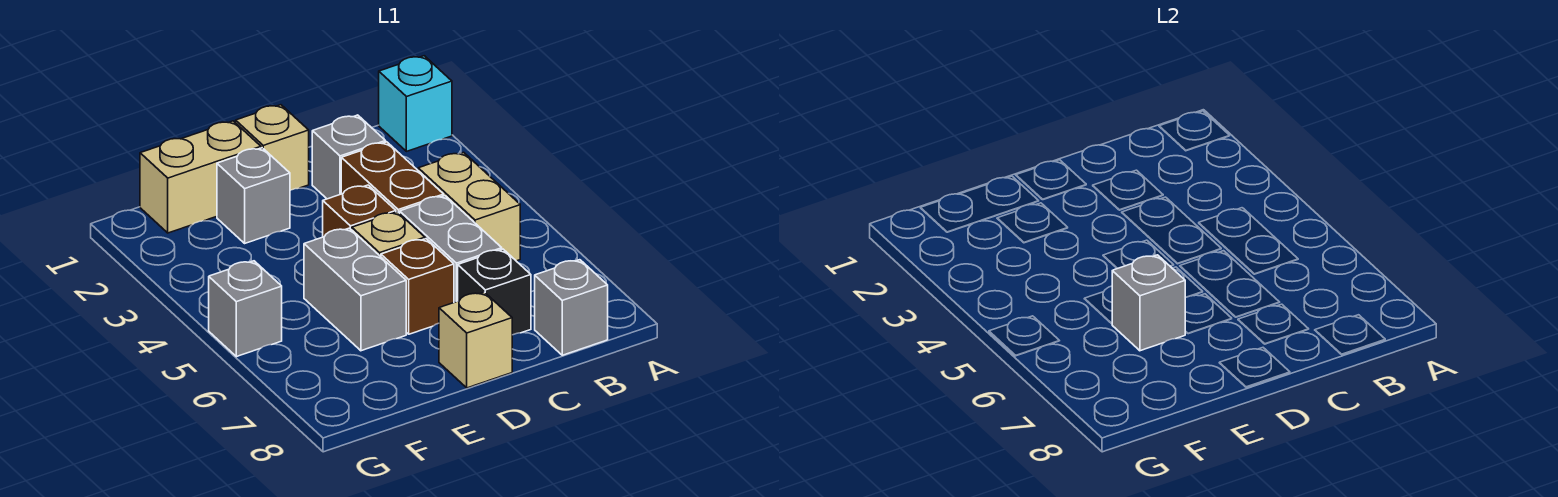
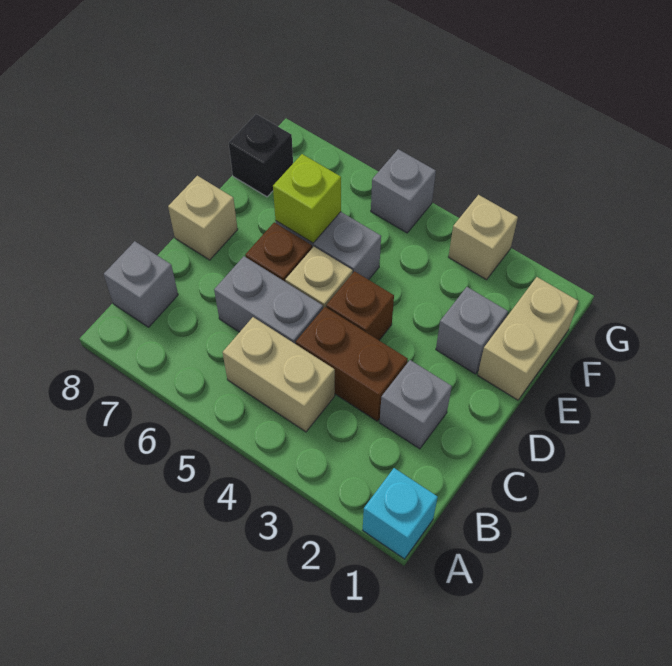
black 1x1 brick [458,249,531,335] -> black 1x1 brick moved to [229,114,293,197]
tan 1x1 brick [236,105,309,190] -> tan 1x1 brick moved to [449,195,518,280]
grey 1x1 brick [1112,255,1186,351] -> lime 1x1 brick [273,154,341,243]

